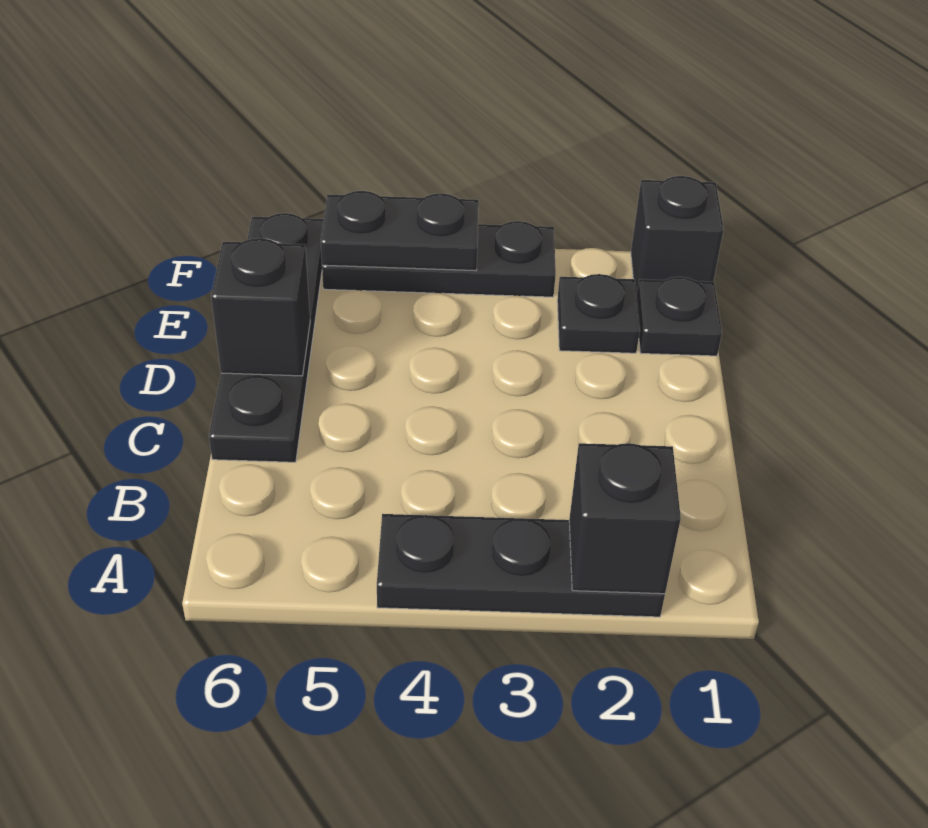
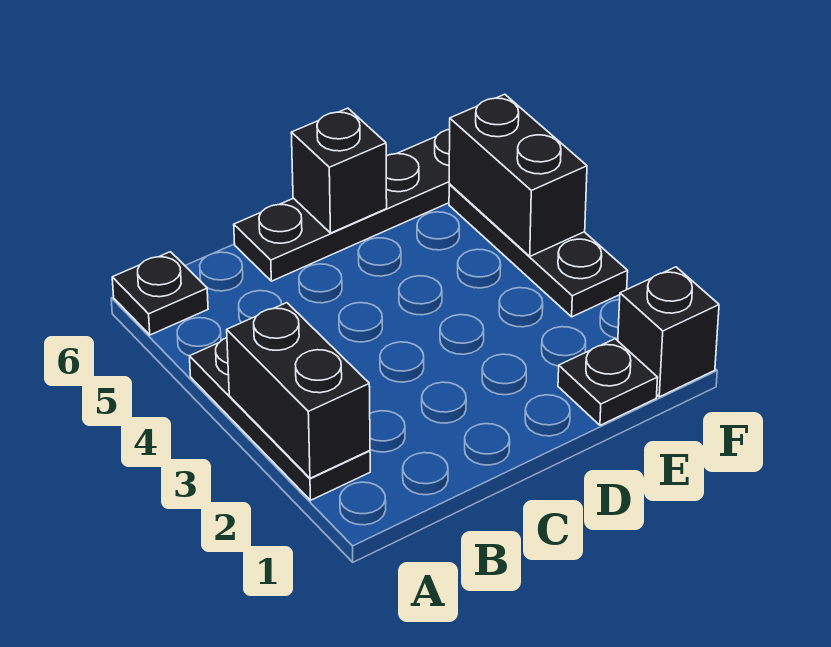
black 1x1 brick [569,443,681,594] -> black 1x2 brick [227,303,370,478]
black 1x1 plate [557,274,640,353] -> black 1x1 plate moved to [112,252,208,335]
black 1x2 plate [321,191,479,271] -> black 1x2 brick [449,94,587,256]

